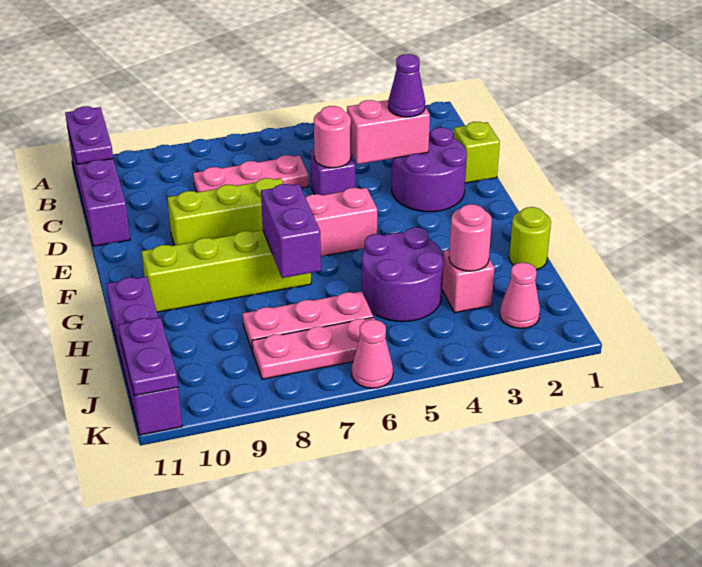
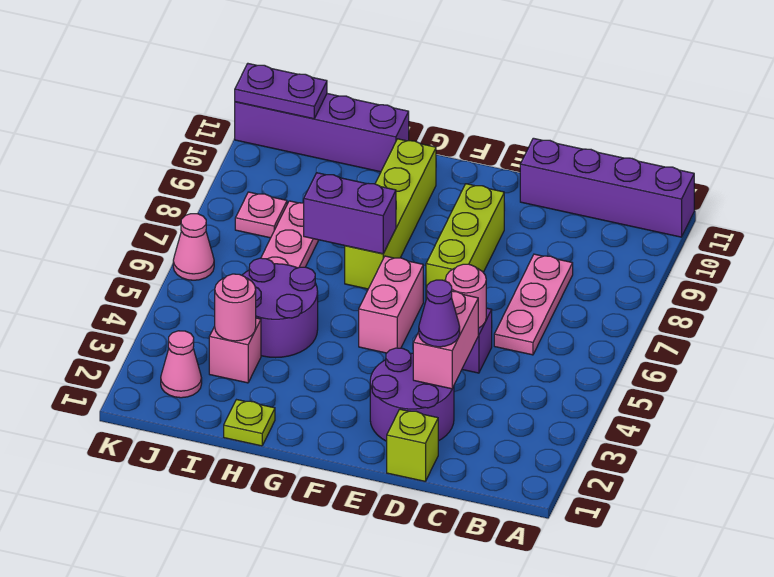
purple 1x2 plate [65,106,113,164] -> none
lime 1x1 round brick [509,207,551,270] -> lime 1x1 plate [224,400,275,446]
pink 1x3 plate [252,317,375,379] -> pink 1x1 plate [235,192,287,238]

